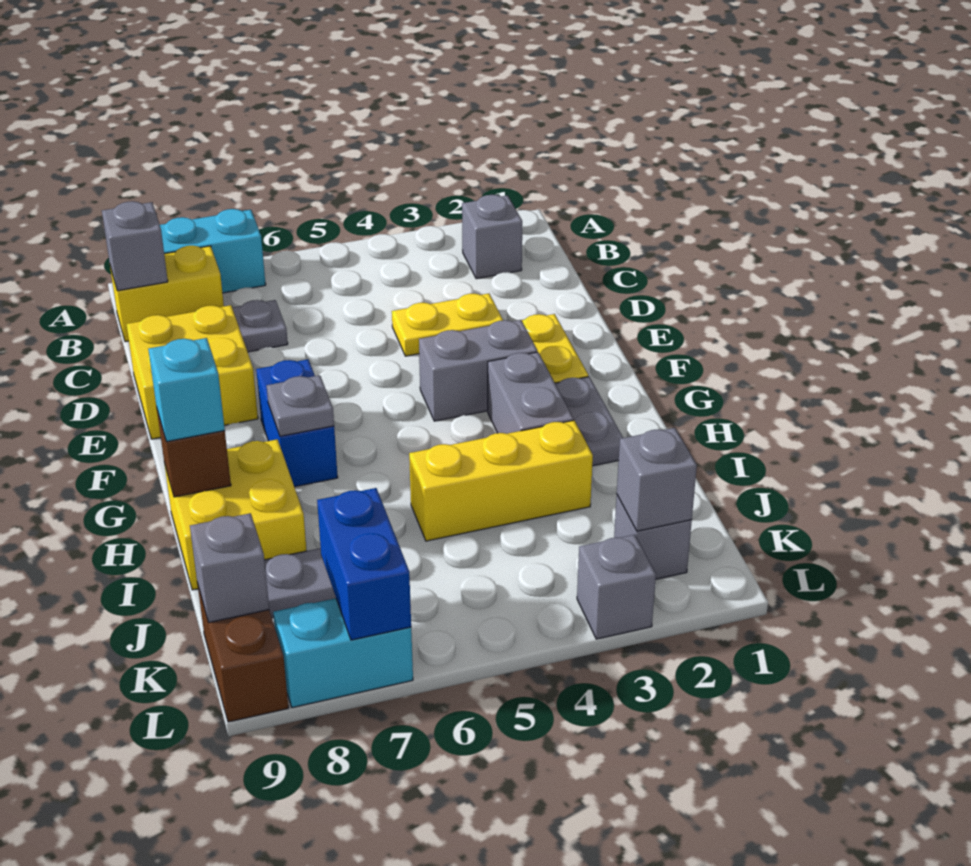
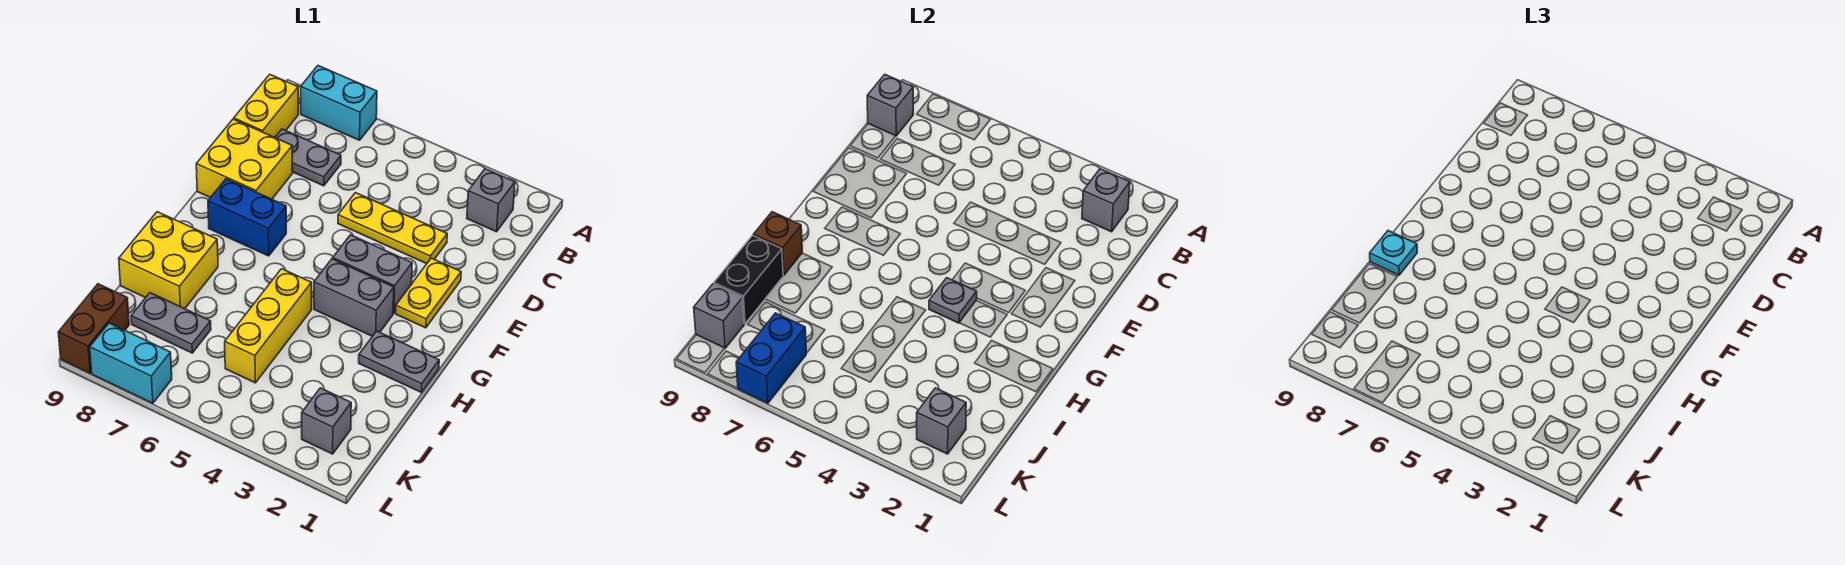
yellow 1x2 brick [110,246,224,342] -> yellow 1x2 brick turned to [234,74,298,137]
yellow 1x2 plate [392,293,503,356] -> yellow 1x3 plate [338,193,447,264]
blue 1x2 brick [256,359,338,487] -> blue 1x2 brick turned to [208,179,286,256]
grey 1x2 plate [555,377,623,466] -> grey 1x2 plate turned to [359,331,439,392]
grey 1x2 brick [488,352,574,434] -> grey 1x2 brick turned to [314,259,394,336]
grey 1x1 plate [267,375,334,436] -> grey 1x1 plate moved to [929,278,977,323]
cyan 1x1 brick [148,338,225,442] -> cyan 1x1 plate [1370,231,1417,275]
yellow 1x3 brick [409,420,593,541] -> yellow 1x3 brick turned to [225,269,312,383]
none -> black 1x2 brick [714,235,783,324]
grey 1x1 brick [577,535,656,639] -> grey 1x1 brick moved to [1082,169,1130,232]

